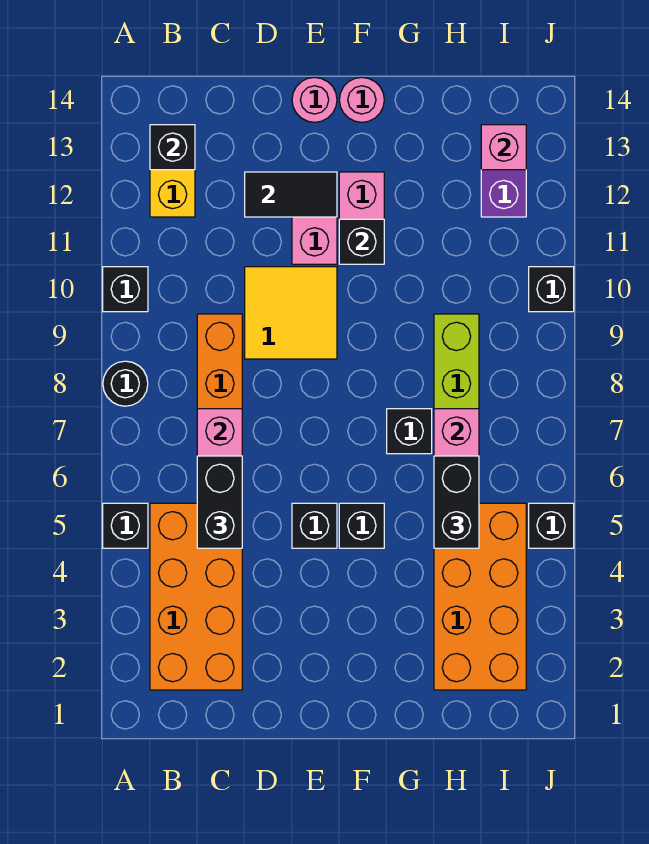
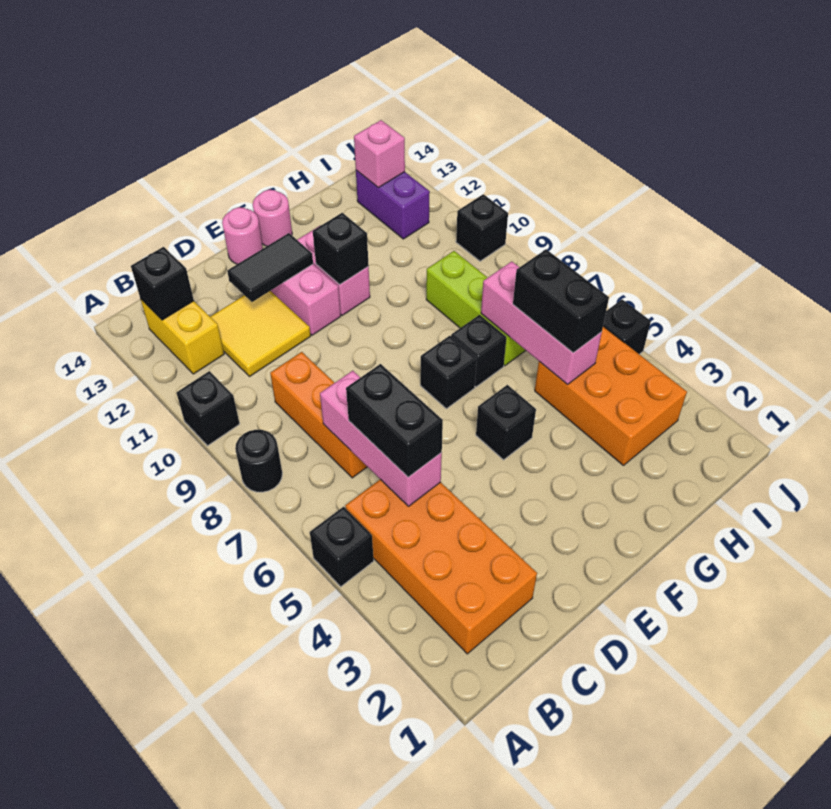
yellow 2x2 tile [245,267,337,359] -> yellow 2x2 tile moved to [210,291,311,377]
black 1x1 brick [292,503,337,548] -> black 1x1 brick moved to [420,336,477,409]
orange 2x4 brick [434,503,526,690] -> orange 2x3 brick [535,327,687,466]

